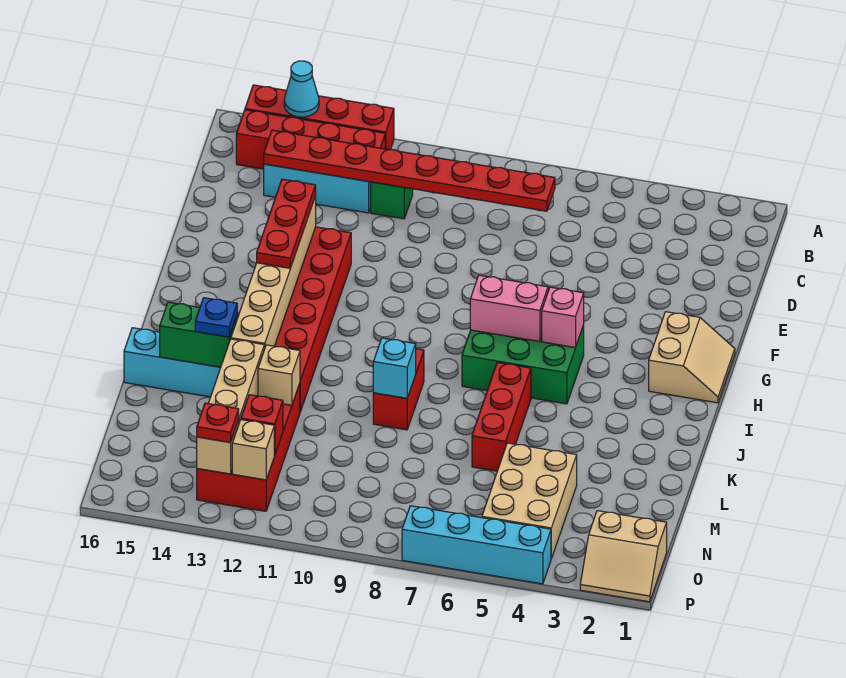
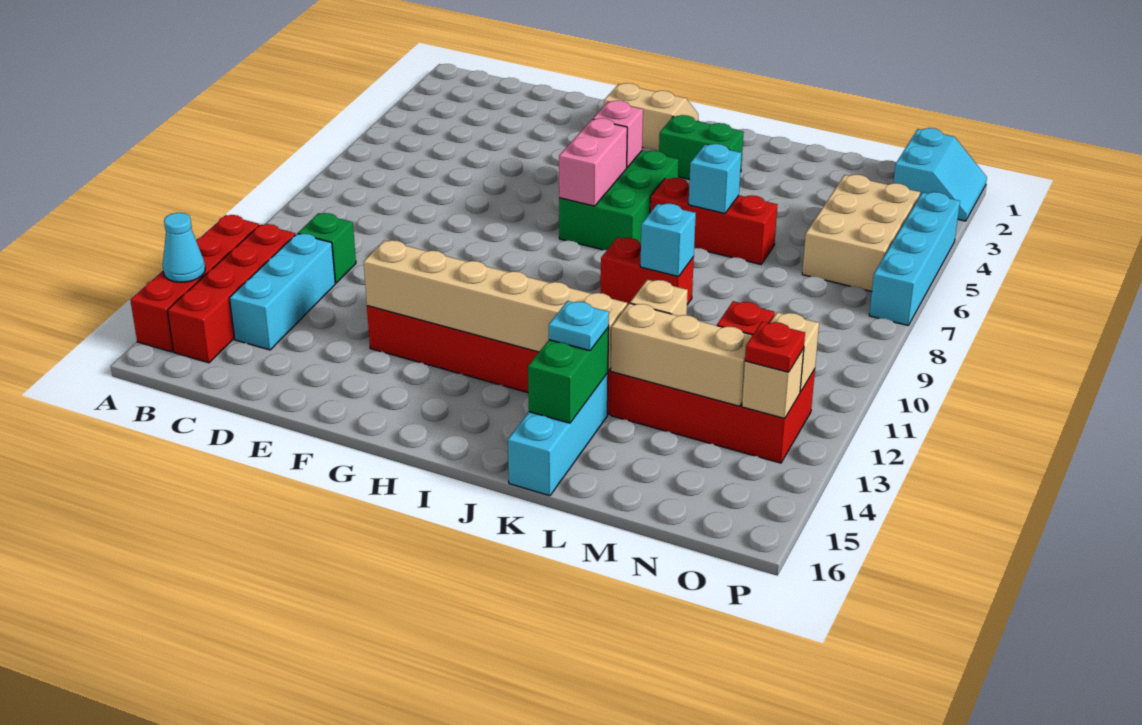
red 1x8 plate [264,130,555,211] -> none
red 1x3 plate [257,179,316,268] -> none
none -> green 1x2 brick [659,115,744,179]
none -> cyan 1x1 brick [689,144,742,213]
blue 1x1 plate [195,298,237,337] -> cyan 1x1 plate [549,301,609,351]
tan 2x3 brick [482,443,577,559] -> tan 2x3 brick turned to [802,174,920,292]
tan 2x2 slope [580,511,667,602] -> cyan 2x2 slope [893,128,987,221]

